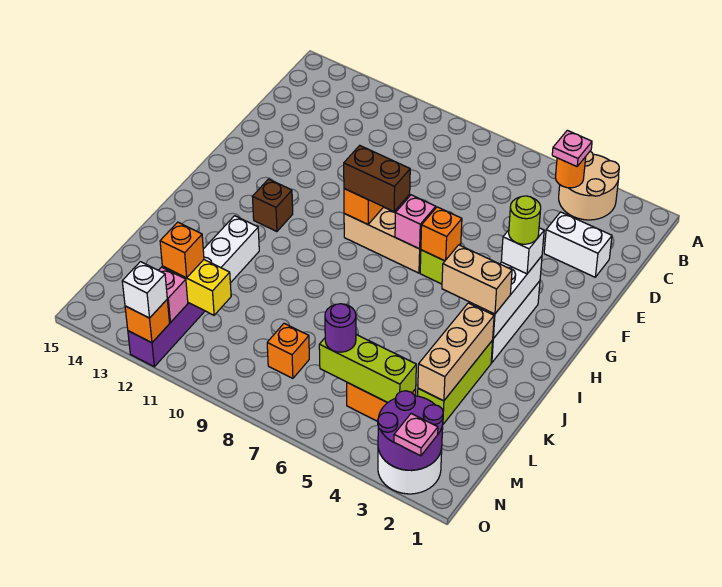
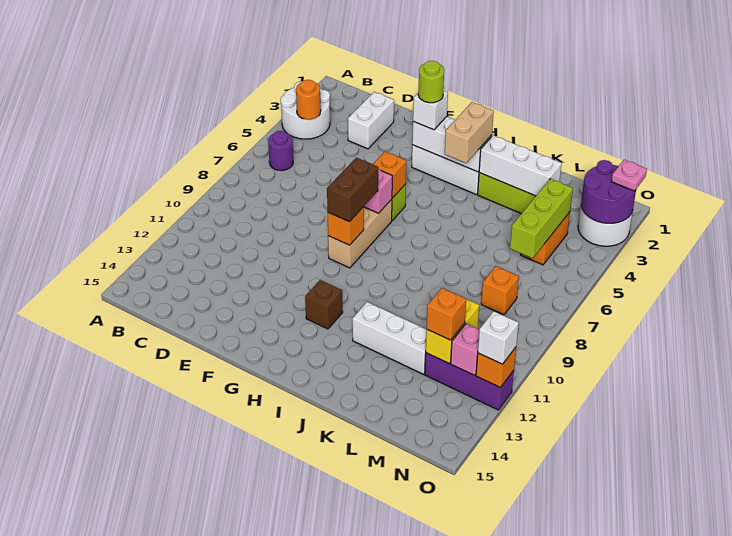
tan 2x2 round brick [559,151,619,220] -> white 2x2 round brick [280,81,330,139]
pink 1x1 plate [552,130,592,166] -> none
tan 1x3 brick [418,303,494,401] -> white 1x3 brick [479,135,562,196]
purple 1x1 round brick [325,304,356,352] -> purple 1x1 round brick moved to [268,131,293,171]

